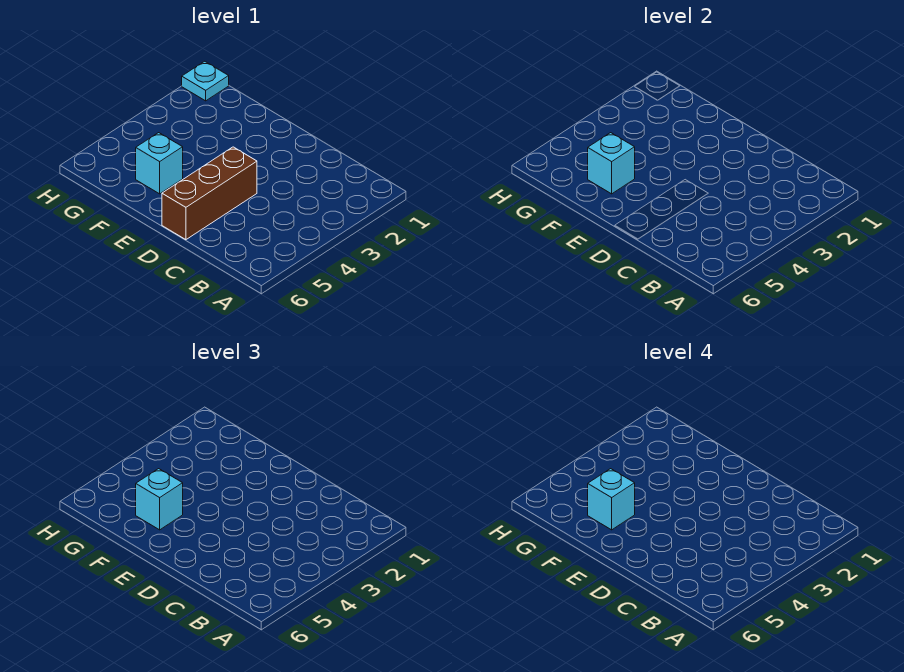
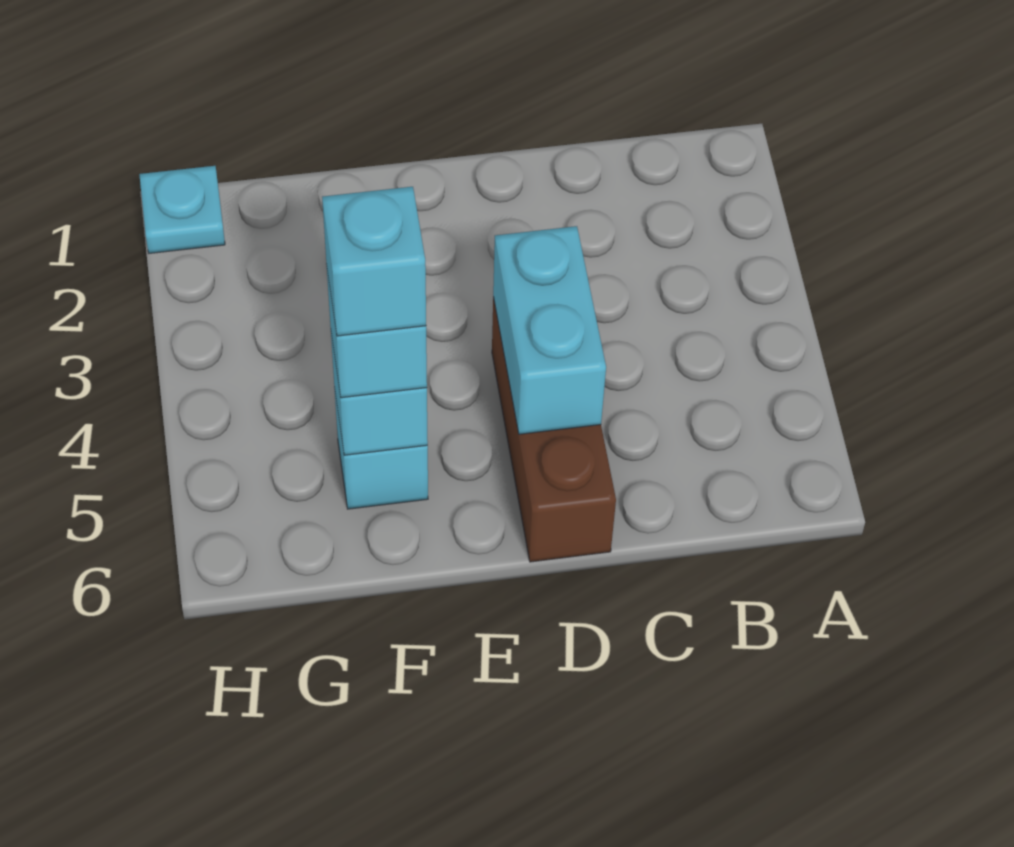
none -> cyan 1x2 brick [493,226,606,434]

